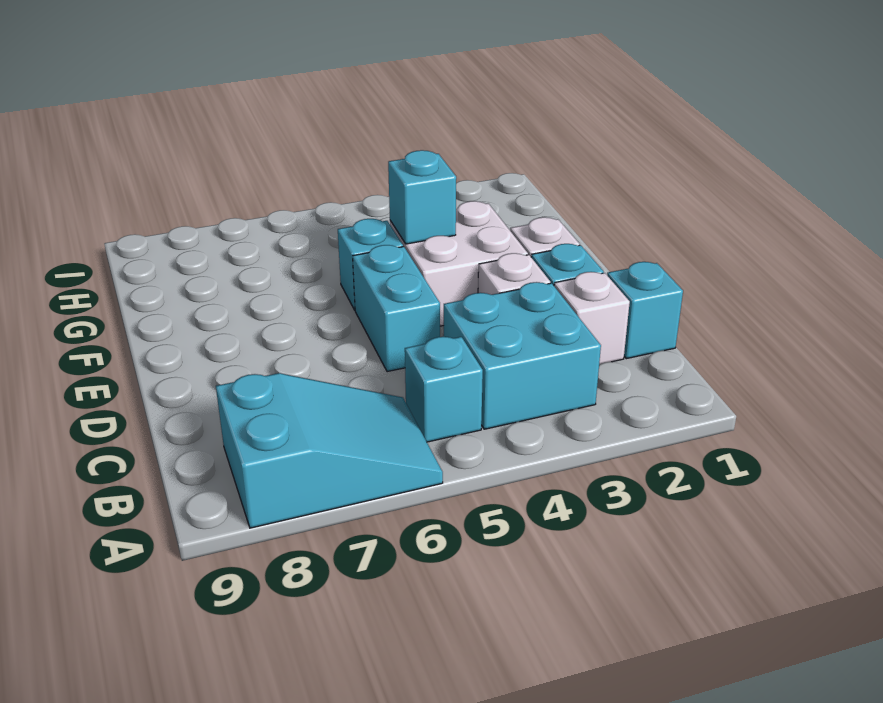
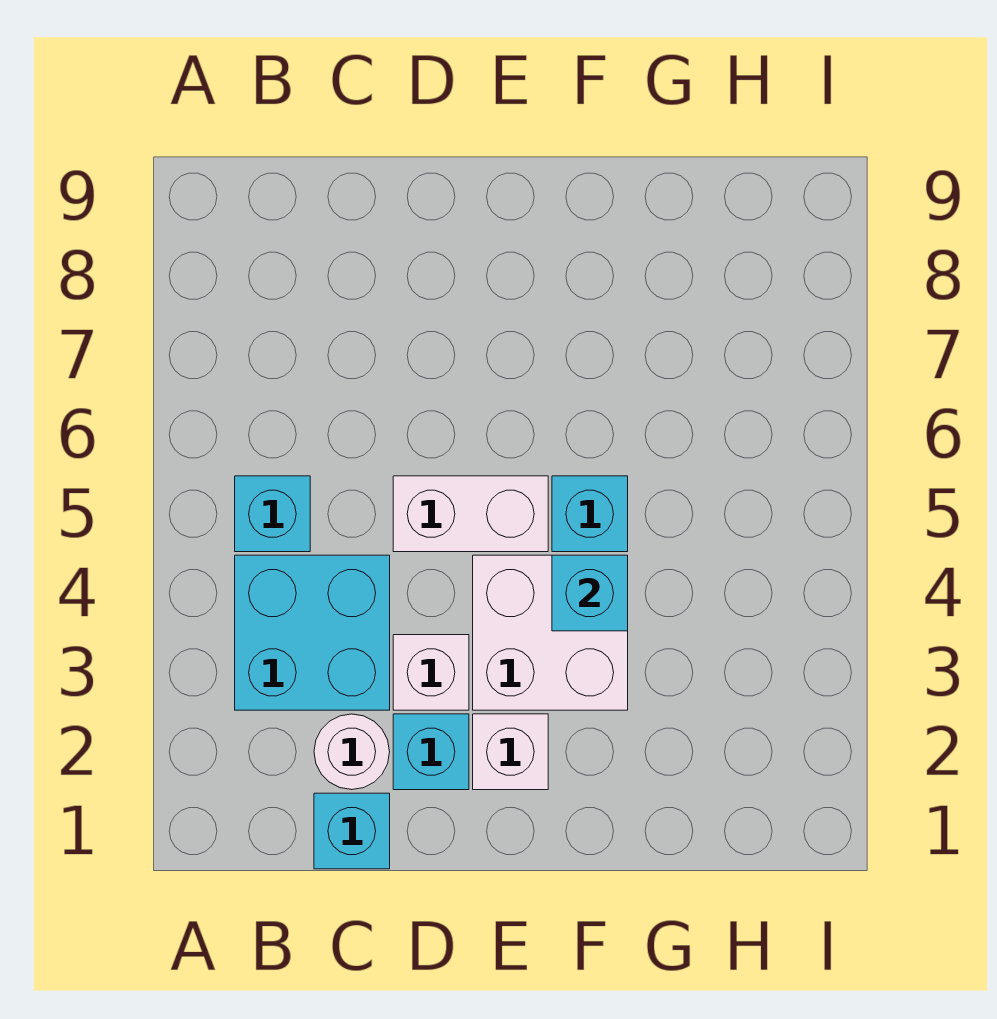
cyan 2x3 slope [216,373,443,528] -> none
white 1x1 brick [554,272,630,364] -> white 1x1 round brick [314,714,390,790]
cyan 1x2 brick [353,245,440,372] -> white 1x2 brick [393,476,548,552]

